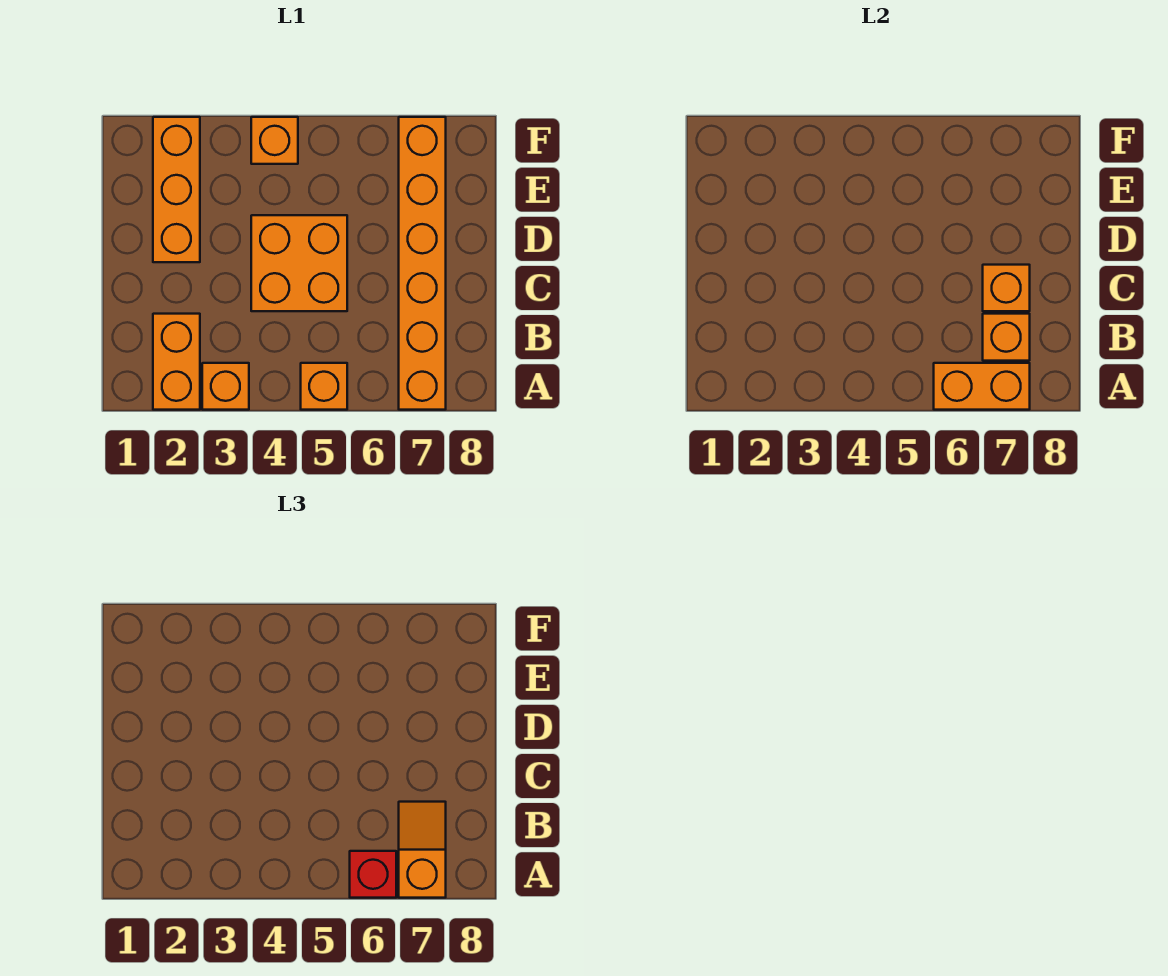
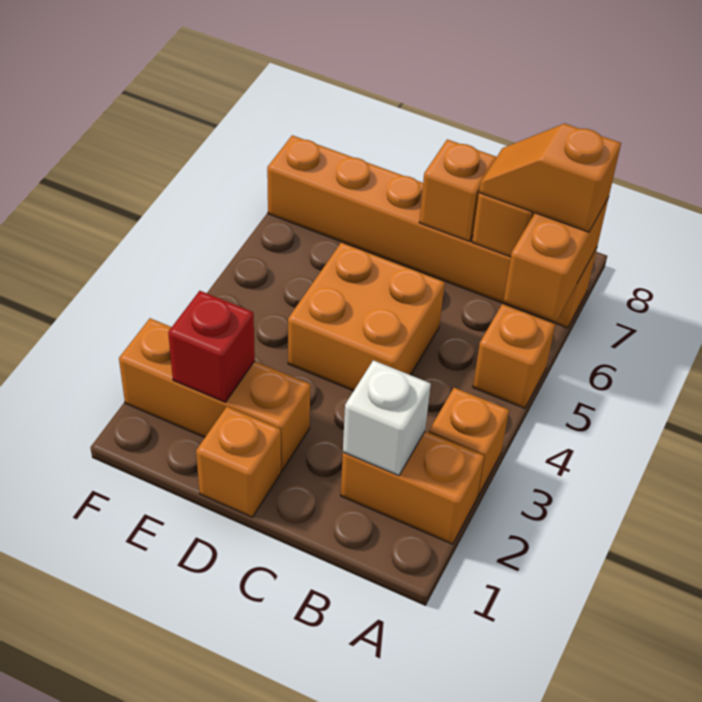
red 1x1 brick [350,851,396,898] -> red 1x1 brick moved to [168,291,255,402]
none -> white 1x1 brick [343,360,431,476]
orange 1x1 brick [251,117,298,164] -> orange 1x1 brick moved to [196,407,281,517]

